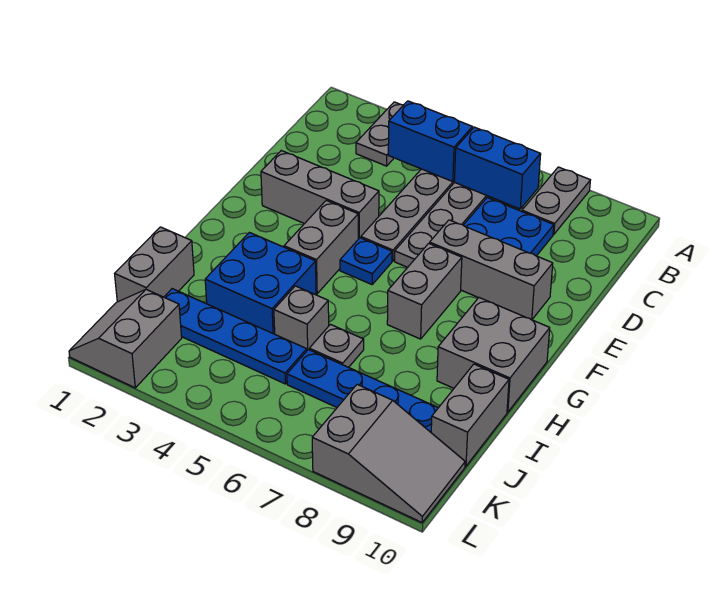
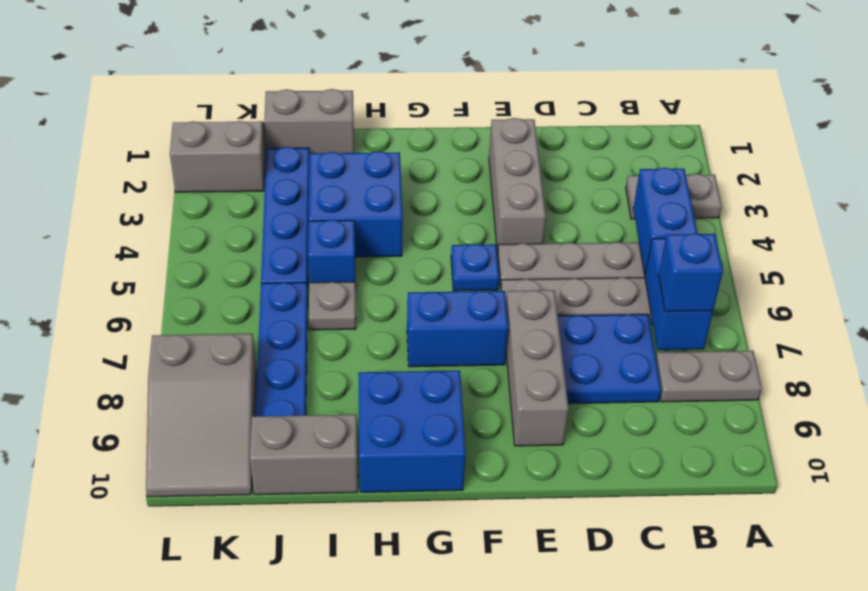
none -> blue 1x1 brick [659,233,723,312]
grey 1x2 brick [284,200,358,294] -> none
grey 1x2 brick [387,243,462,339] -> blue 1x2 brick [407,291,508,367]
grey 2x2 brick [437,298,550,412] -> blue 2x2 brick [358,371,466,492]
grey 1x1 brick [274,286,329,350] -> blue 1x1 brick [308,220,356,288]

